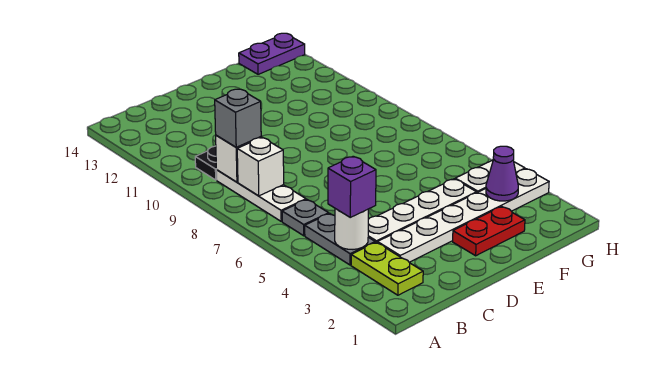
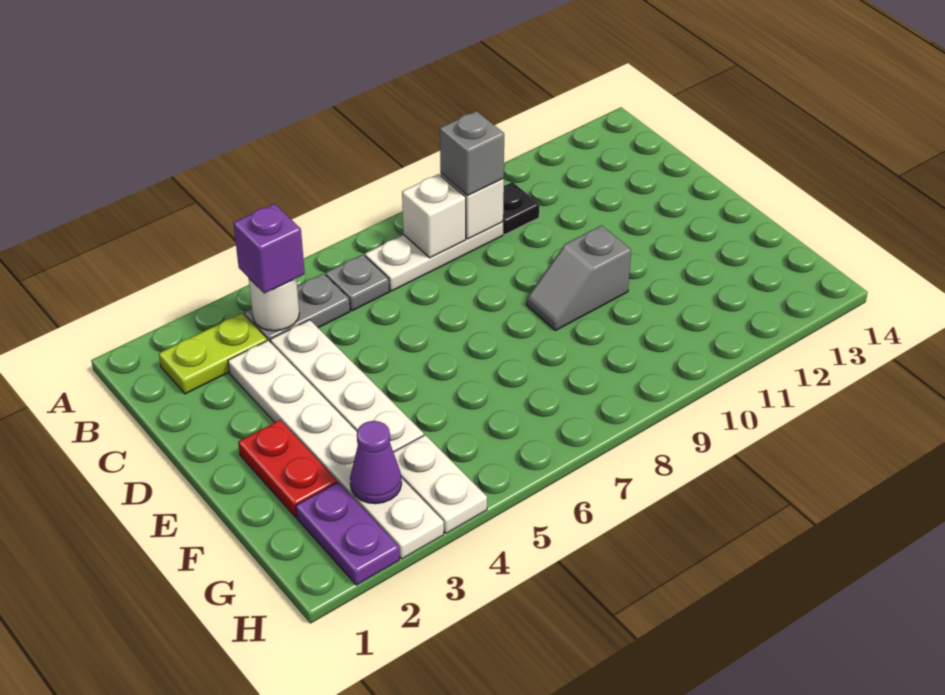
none -> grey 1x2 slope [527,225,631,331]
purple 1x2 plate [239,33,305,74] -> purple 1x2 plate moved to [296,482,400,585]

